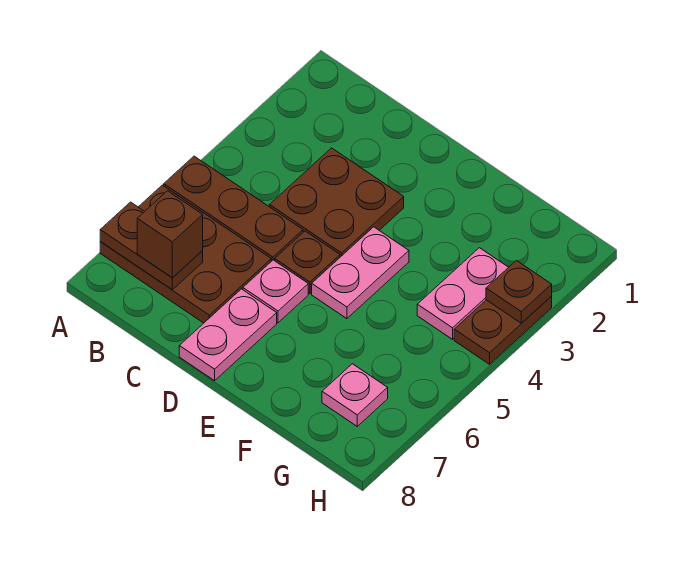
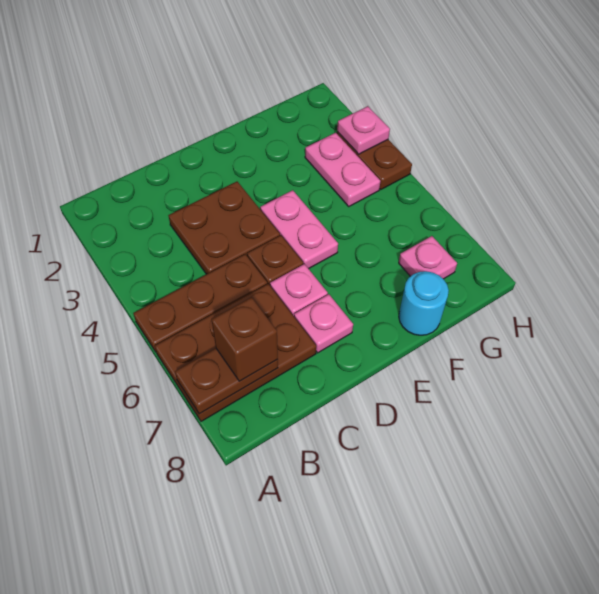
pink 1x2 plate [179,289,277,381] -> pink 1x1 plate [294,294,353,353]
none -> cyan 1x1 round brick [399,271,449,335]
brown 1x1 plate [486,261,552,323] -> pink 1x1 plate [337,106,390,154]

